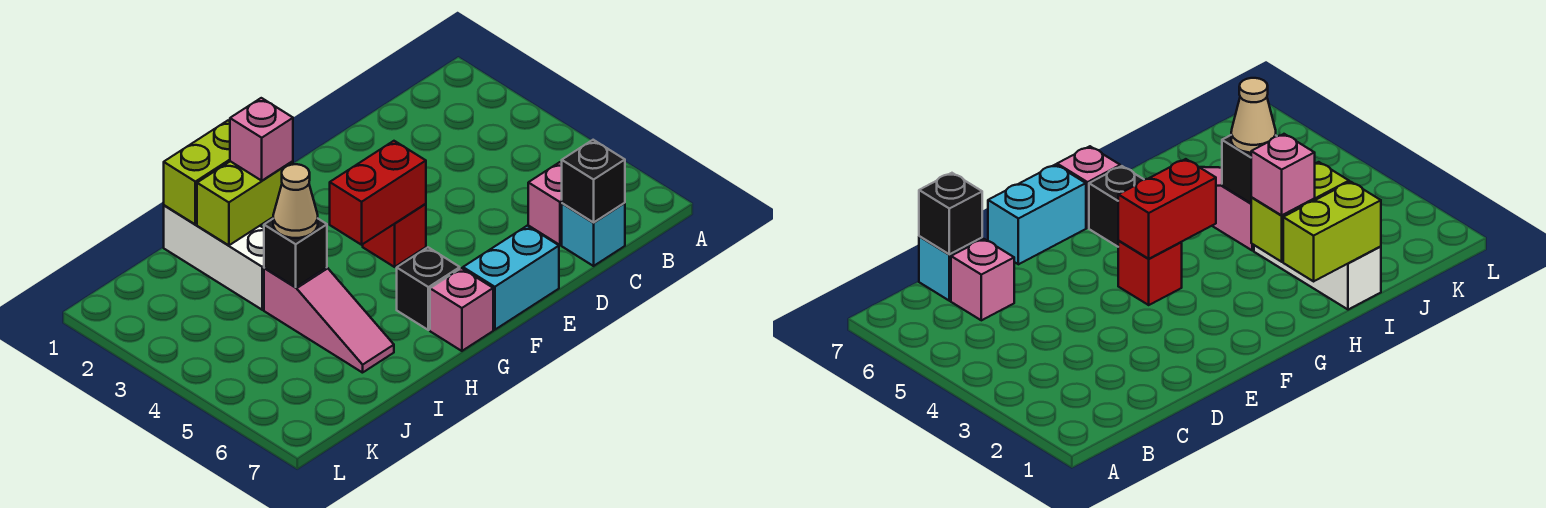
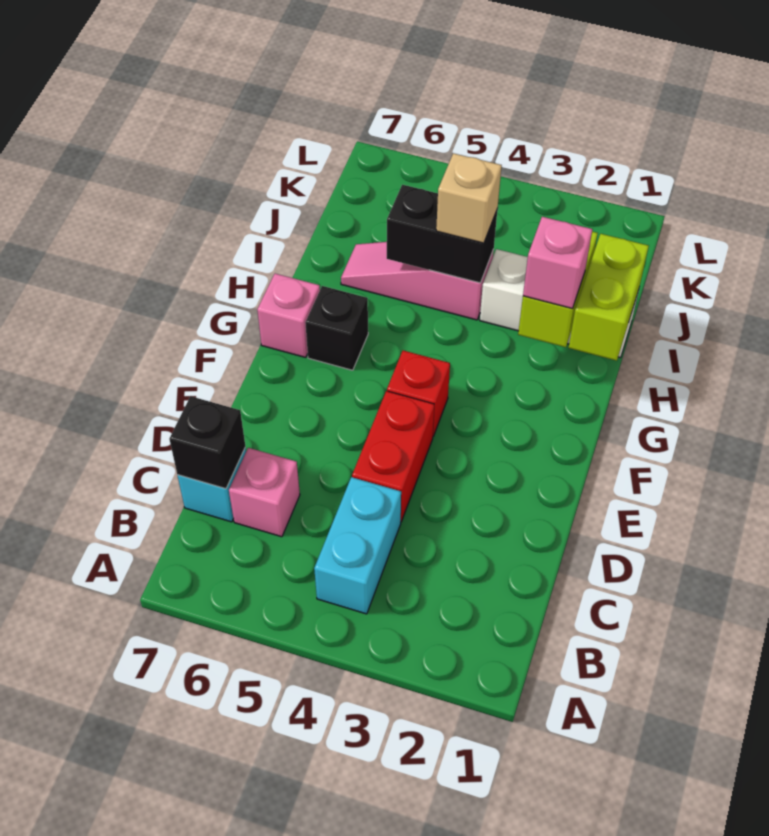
cyan 1x2 brick [463,226,559,330] -> cyan 1x2 brick moved to [314,477,401,614]
red 1x2 brick [330,141,426,245] -> red 1x2 brick moved to [352,391,434,522]
black 1x1 brick [264,219,327,287] -> black 1x2 brick [387,185,498,283]
tan 1x1 cone [273,164,318,238] -> tan 1x1 brick [436,153,502,243]

